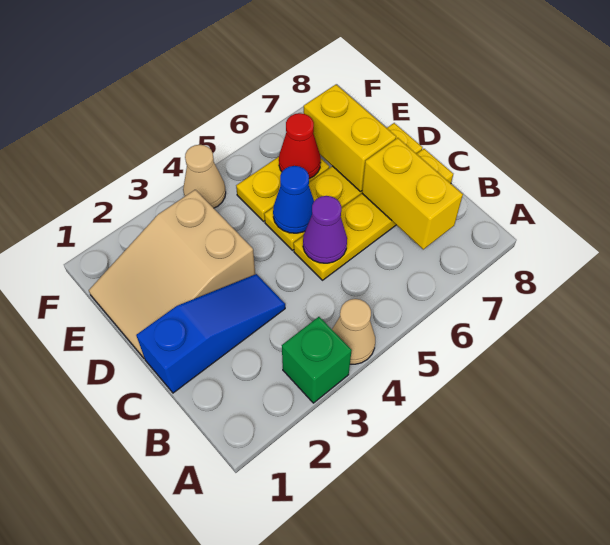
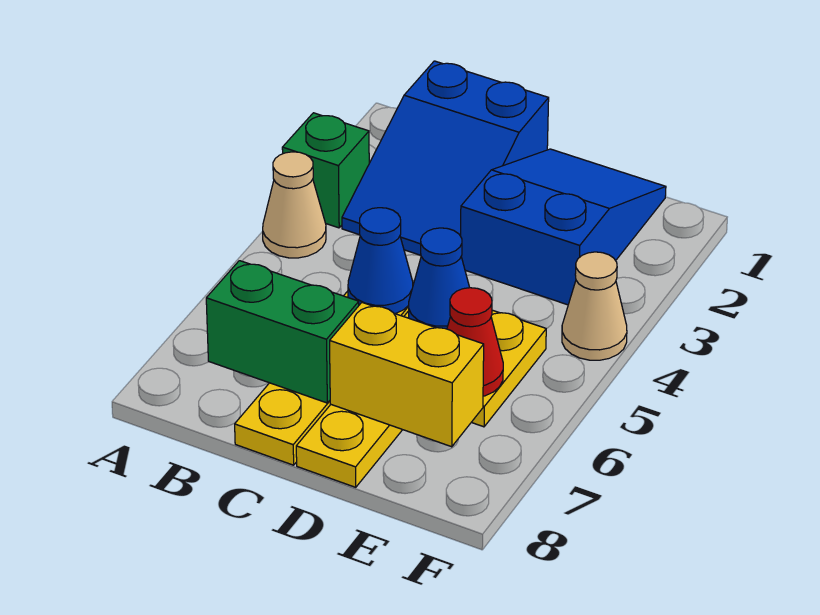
yellow 1x2 brick [362,138,463,249] -> green 1x2 brick [206,261,359,403]
blue 1x3 slope [136,274,285,393] -> blue 2x3 slope [342,61,549,255]
purple 1x1 cone [303,196,347,263] -> blue 1x1 cone [348,208,413,314]
tan 2x3 slope [89,190,255,358] -> blue 2x3 slope [461,149,666,305]

